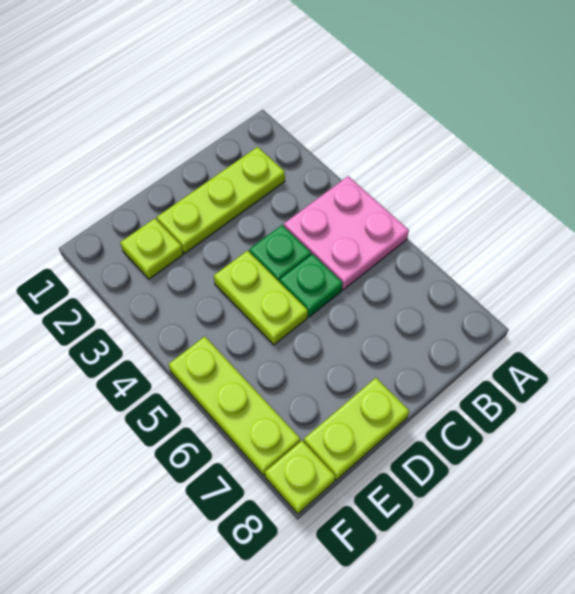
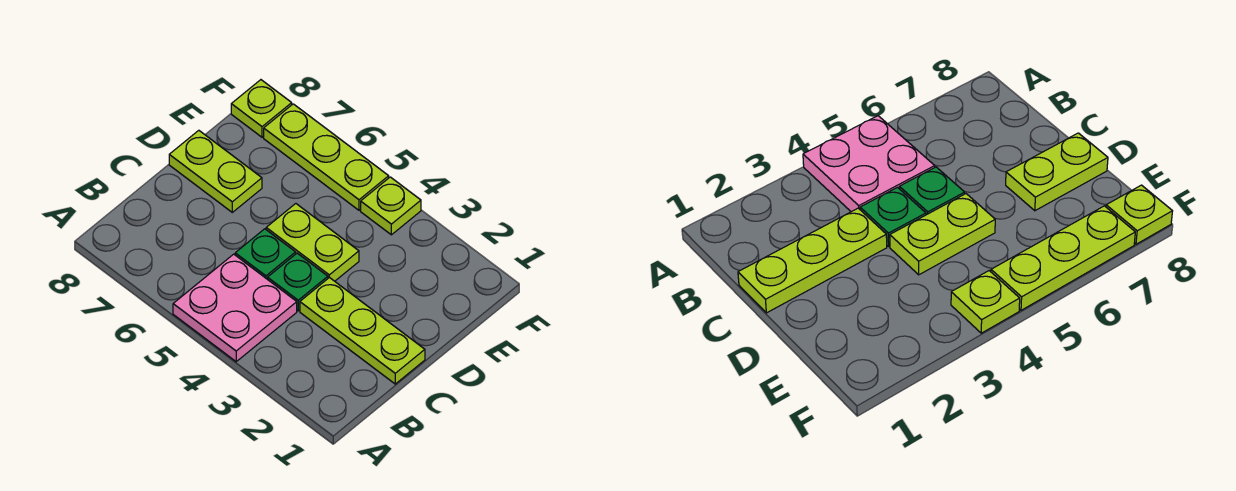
lime 1x3 plate [157,147,285,253] -> lime 1x3 plate turned to [300,277,425,384]
lime 1x2 plate [304,378,409,480] -> lime 1x2 plate turned to [169,130,262,212]
lime 1x1 plate [120,218,183,279] -> lime 1x1 plate moved to [361,177,421,235]

